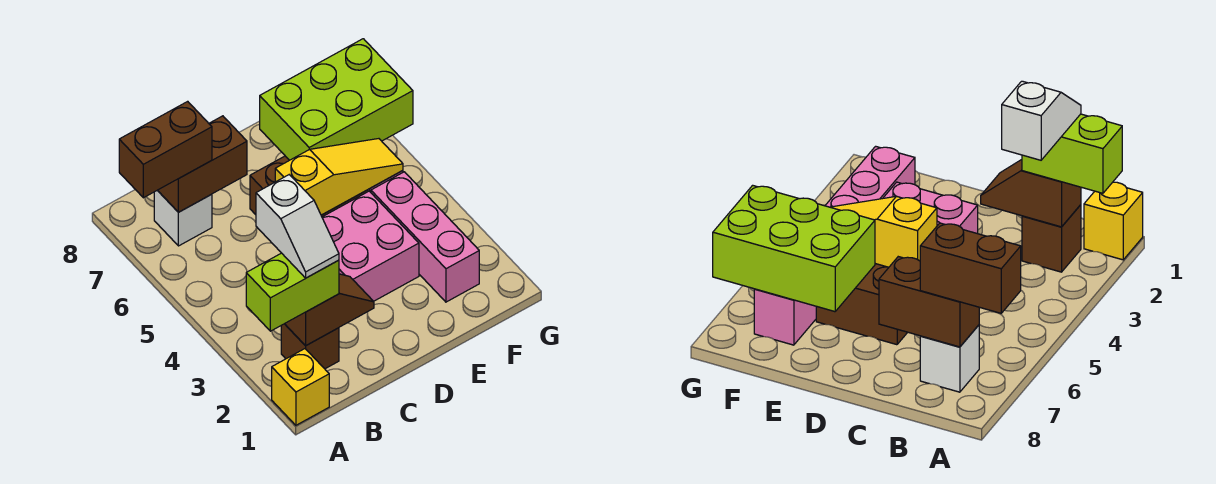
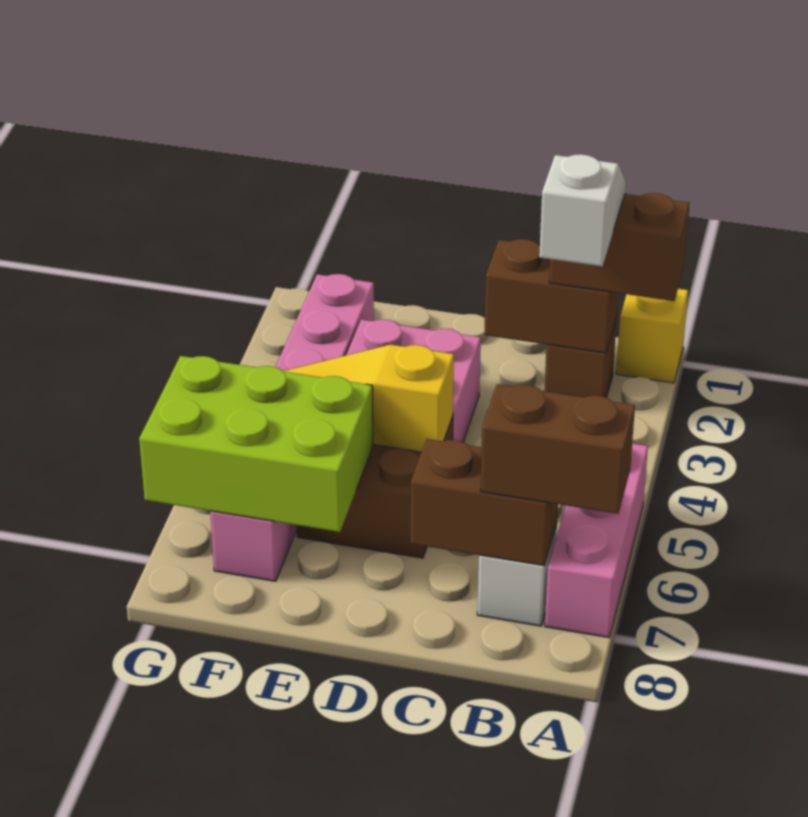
lime 1x2 brick [246,253,339,331] -> brown 1x2 brick [549,193,690,301]
none -> pink 1x3 brick [545,444,648,637]
brown 1x2 slope [285,274,374,346] -> brown 1x2 brick [484,239,618,353]

